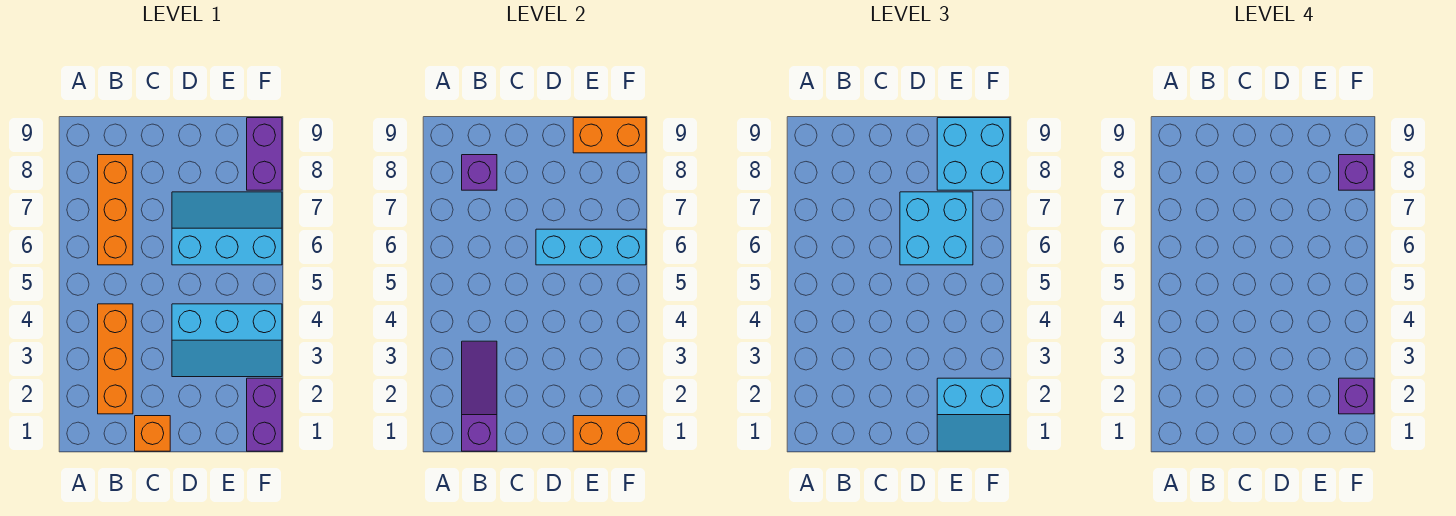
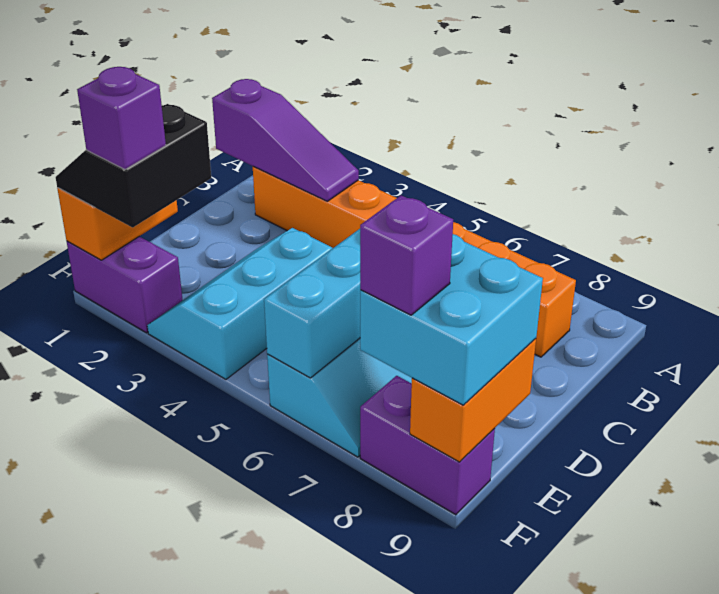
purple 1x1 brick [462,155,497,190] -> none
orange 1x1 brick [135,416,170,451] -> none
cyan 2x2 brick [900,192,973,265] -> none
cyan 2x2 slope [937,378,1010,451] -> black 2x2 slope [56,104,211,227]

